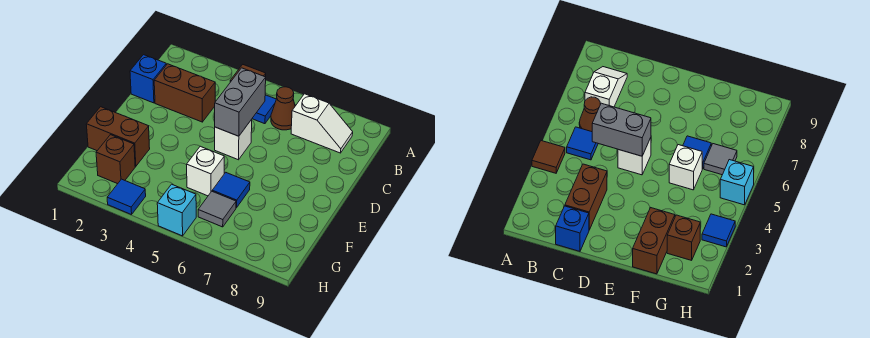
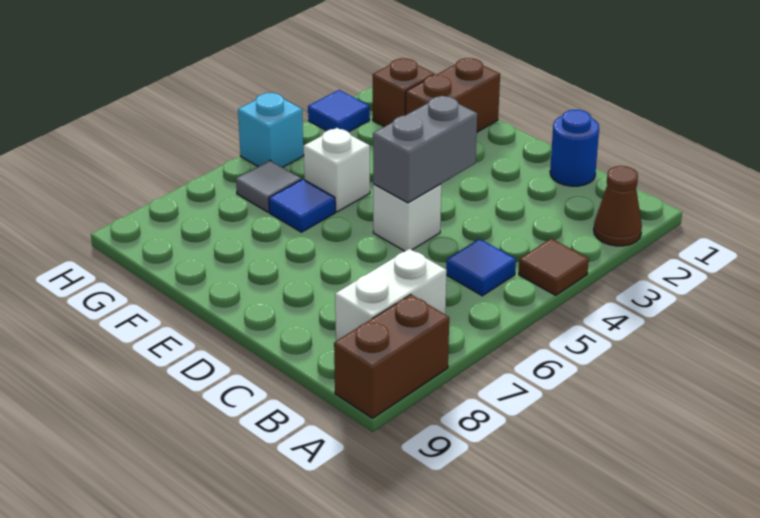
brown 1x1 cone [271,87,295,130] -> brown 1x1 cone moved to [594,166,642,246]
white 1x2 slope [291,94,353,153] -> white 1x2 brick [335,249,447,341]
blue 1x1 brick [130,55,166,103] -> blue 1x1 round brick [550,110,599,186]
brown 1x2 brick [154,64,215,122] -> brown 1x2 brick moved to [334,295,449,418]
grey 1x2 brick [215,68,266,136] -> grey 1x2 brick turned to [373,96,477,203]

